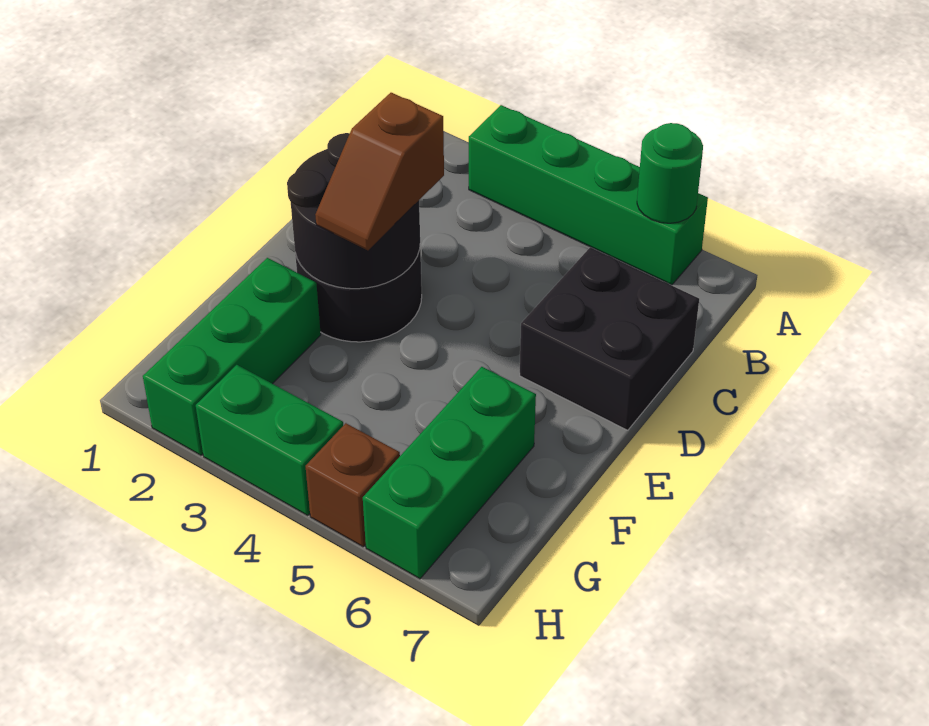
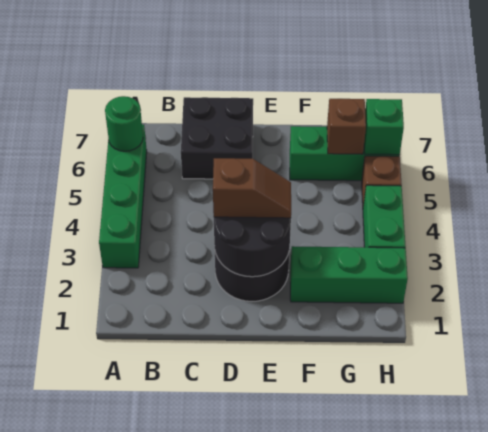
none -> brown 1x1 brick [327,99,366,154]
none -> green 1x1 brick [364,99,404,155]

